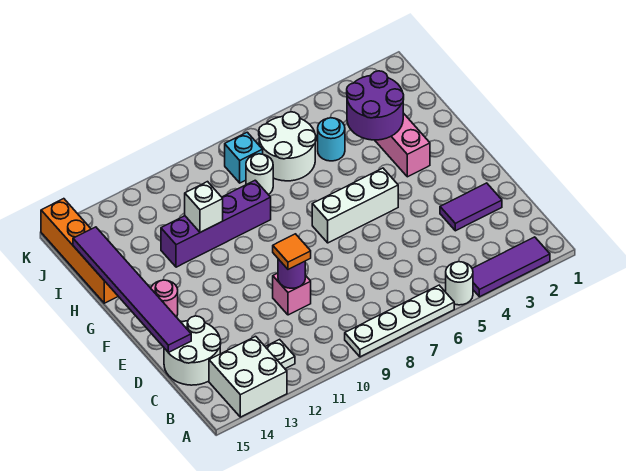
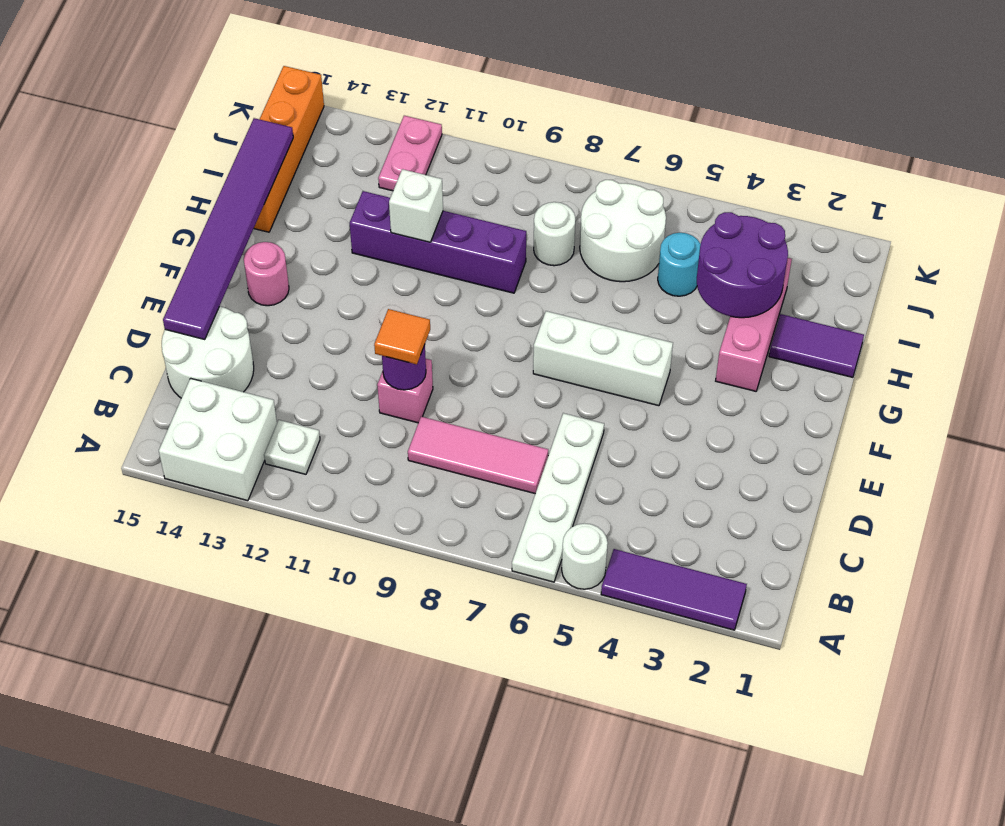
white 1x4 plate [345,285,454,357] -> white 1x4 plate turned to [512,413,604,582]
none -> pink 1x3 tile [408,417,548,494]
purple 1x2 tile [440,183,502,231] -> purple 1x2 tile moved to [769,314,864,377]
cyan 1x1 brick [225,132,263,183] -> none
none -> pink 1x2 plate [378,116,442,191]

